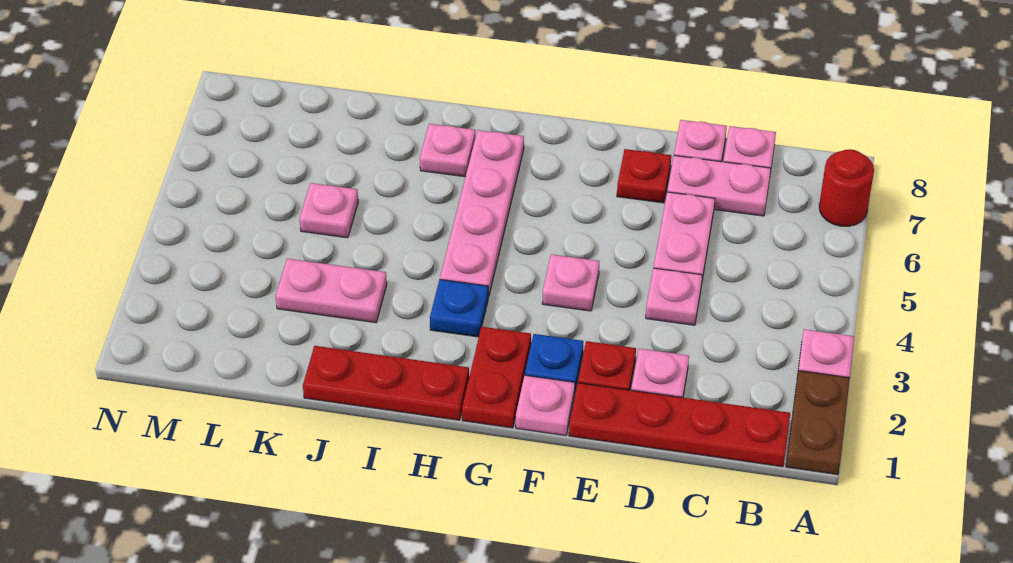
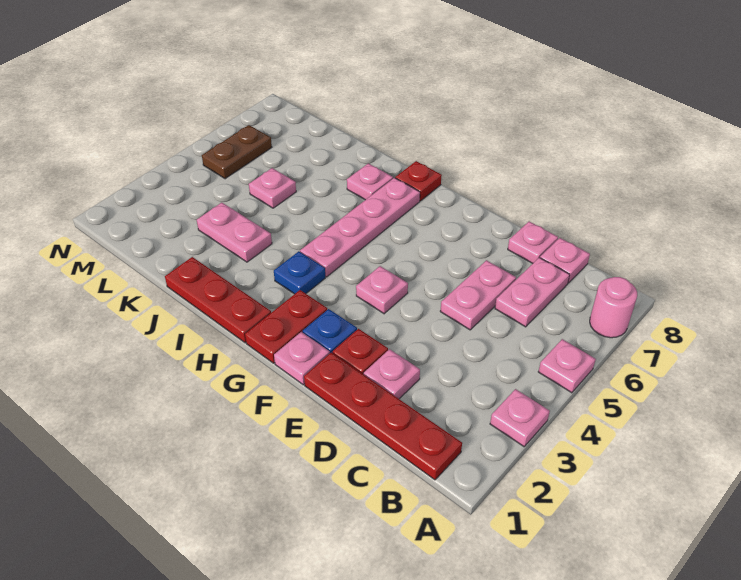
brown 1x2 plate [786,371,850,475] -> brown 1x2 plate moved to [202,125,272,179]
red 1x1 round brick [819,149,874,226] -> pink 1x1 round brick [590,277,637,338]
pink 1x2 plate [667,156,771,216] -> pink 1x2 plate turned to [495,258,570,327]
pink 1x1 plate [646,268,702,325] -> pink 1x1 plate moved to [538,339,596,393]
red 1x1 plate [617,149,671,203] -> red 1x1 plate moved to [395,161,442,201]

